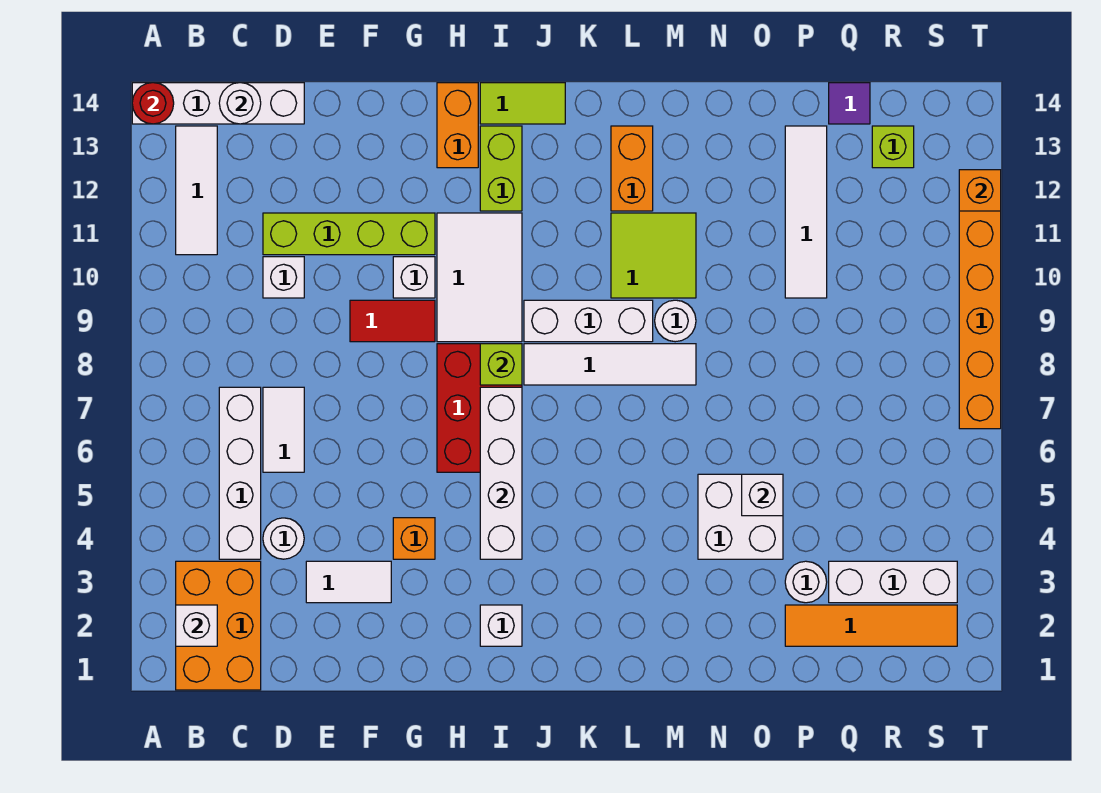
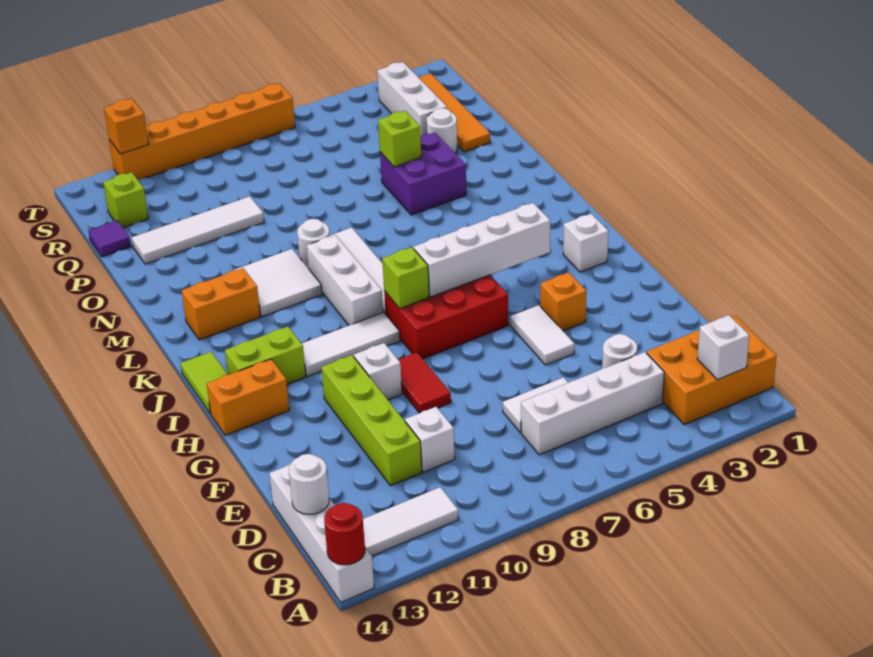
white 1x2 tile [306,561,391,603] -> white 1x2 tile moved to [510,305,574,365]
white 2x3 tile [437,213,522,342] -> white 1x3 tile [301,312,400,376]
lime 2x2 tile [611,213,696,298] -> white 2x2 tile [234,249,322,317]
white 2x2 brick [698,474,783,559] -> purple 2x2 brick [380,133,466,215]
white 1x1 brick [742,474,783,516] -> lime 1x1 brick [378,111,421,167]

